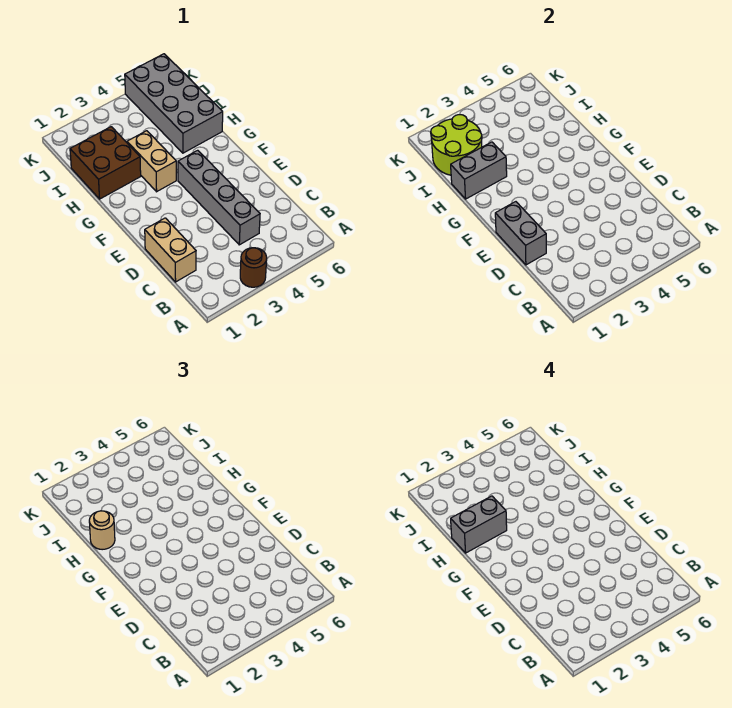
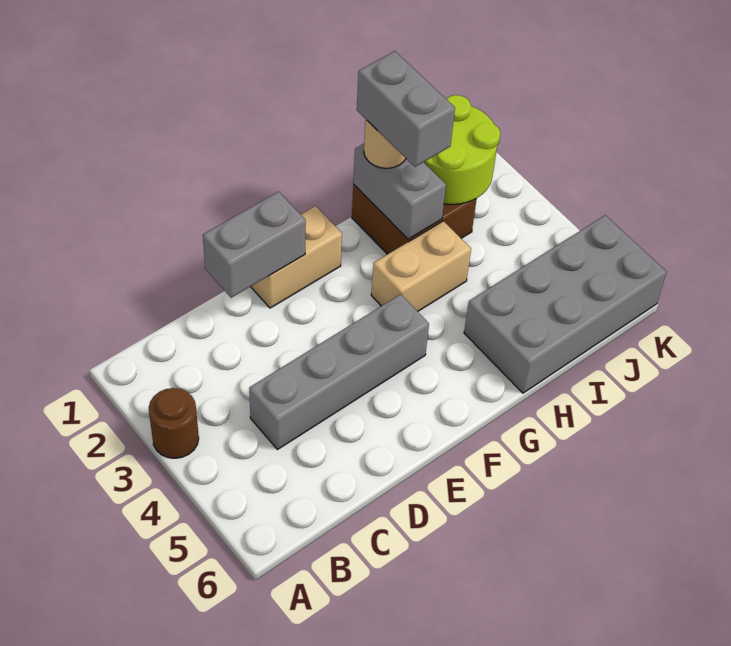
tan 1x2 brick [145,218,196,282] -> tan 1x2 brick moved to [251,206,342,308]

